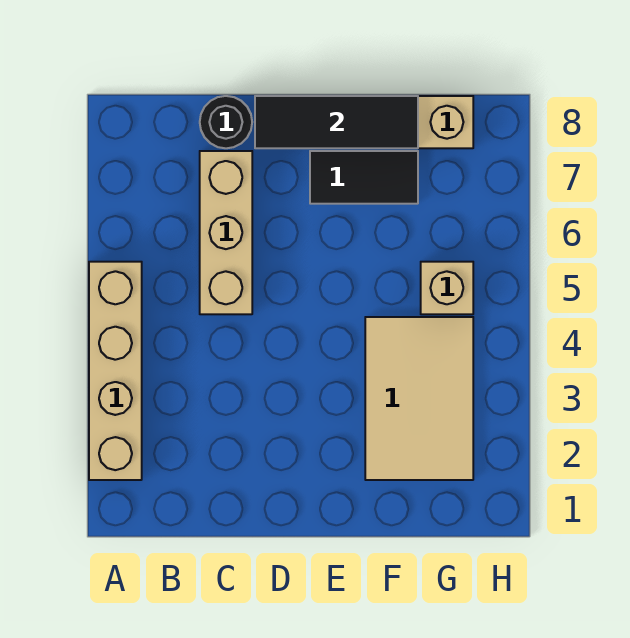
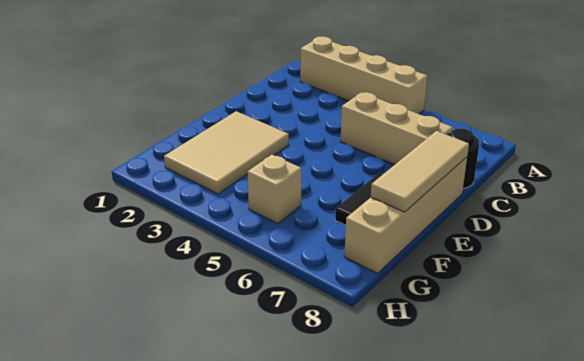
black 1x3 tile [255,96,418,148] -> tan 1x3 tile [371,131,469,212]
tan 2x3 tile [365,317,473,480] -> tan 2x3 tile turned to [164,111,289,194]

